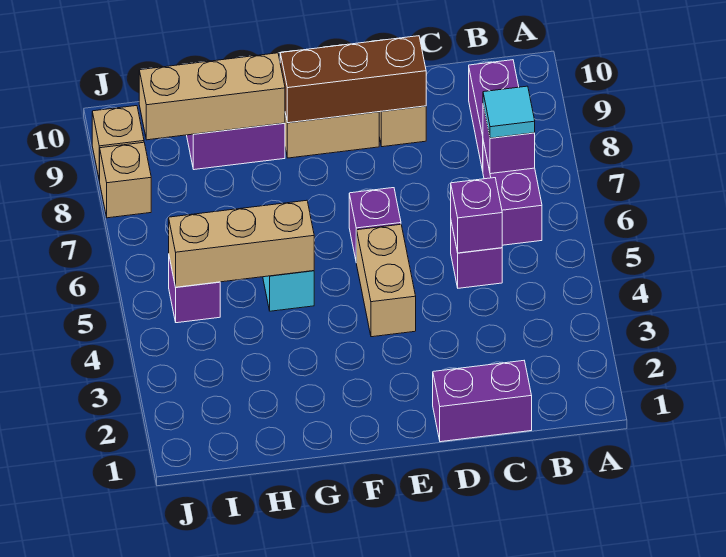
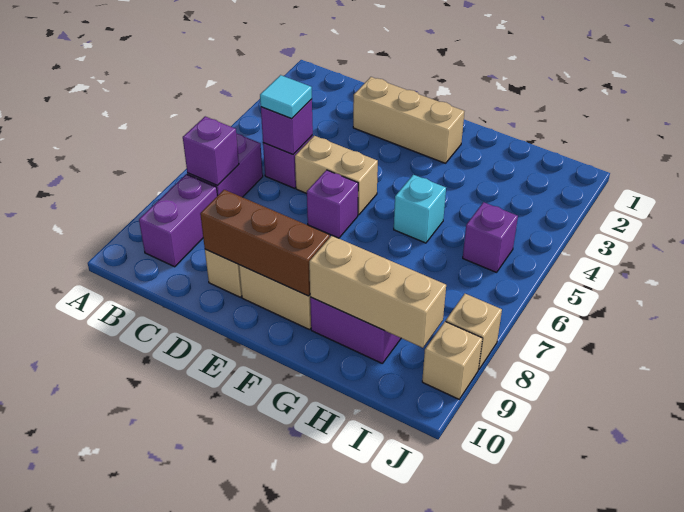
cyan 1x1 tile [483,86,535,138] -> cyan 1x1 tile moved to [260,75,312,119]
purple 1x2 brick [433,361,532,442] -> none
tan 1x2 brick [357,224,416,337] -> tan 1x2 brick turned to [295,136,378,215]
tan 1x3 brick [169,200,314,287] -> tan 1x3 brick moved to [353,77,465,163]

